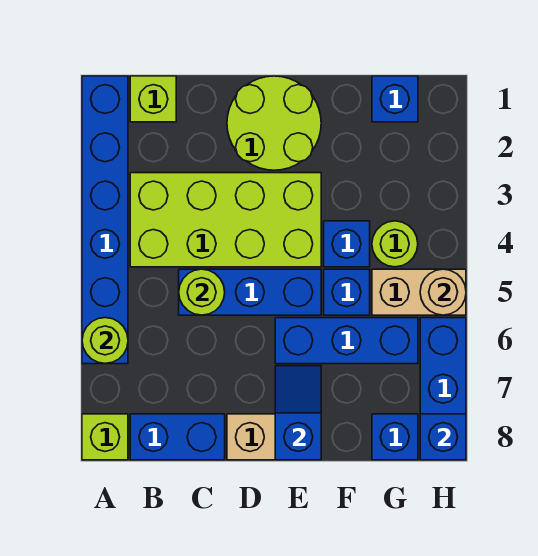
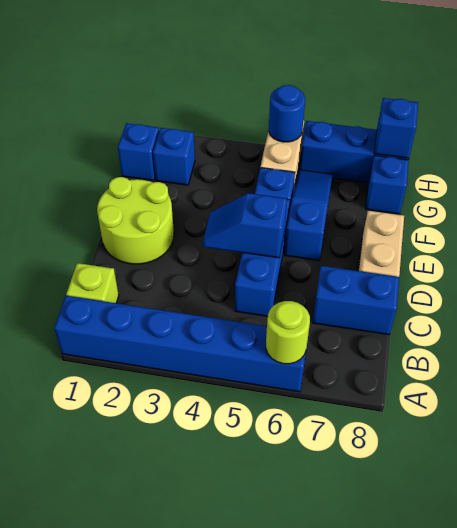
lime 1x1 brick [82,414,128,460] -> none
lime 2x4 brick [130,173,321,267] -> none
blue 1x2 brick [130,414,225,460] -> blue 1x2 brick turned to [312,266,399,335]
lime 1x1 round brick [179,269,225,315] -> none
blue 1x3 brick [275,318,418,364] -> blue 1x3 slope [285,170,332,260]
blue 1x2 slope [275,366,321,460] -> blue 1x2 slope moved to [203,193,287,258]
blue 1x1 brick [324,221,370,267] -> blue 1x1 brick moved to [153,128,195,185]
lime 1x1 round brick [372,221,418,267] -> none
tan 1x1 round brick [420,269,466,315] -> blue 1x1 round brick [269,85,305,142]

